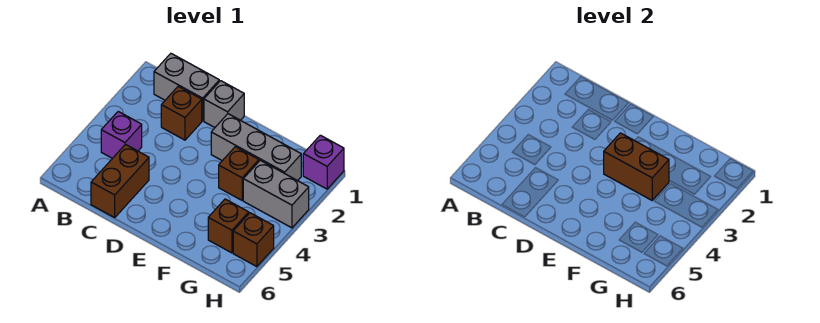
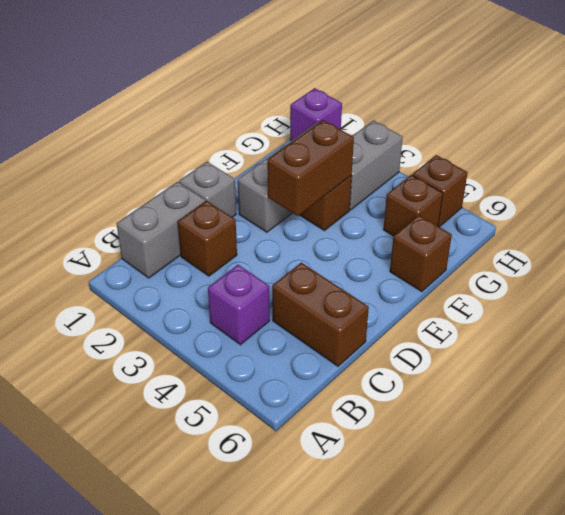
none -> brown 1x1 brick [390,215,452,292]

